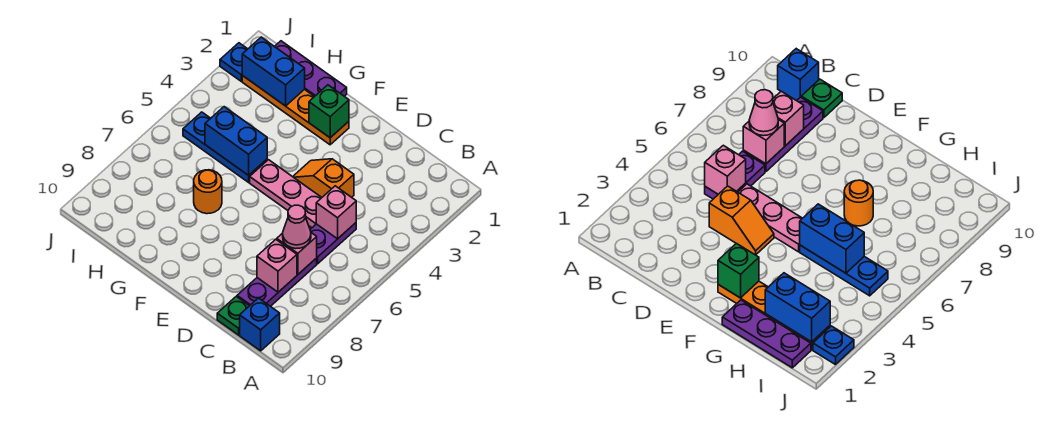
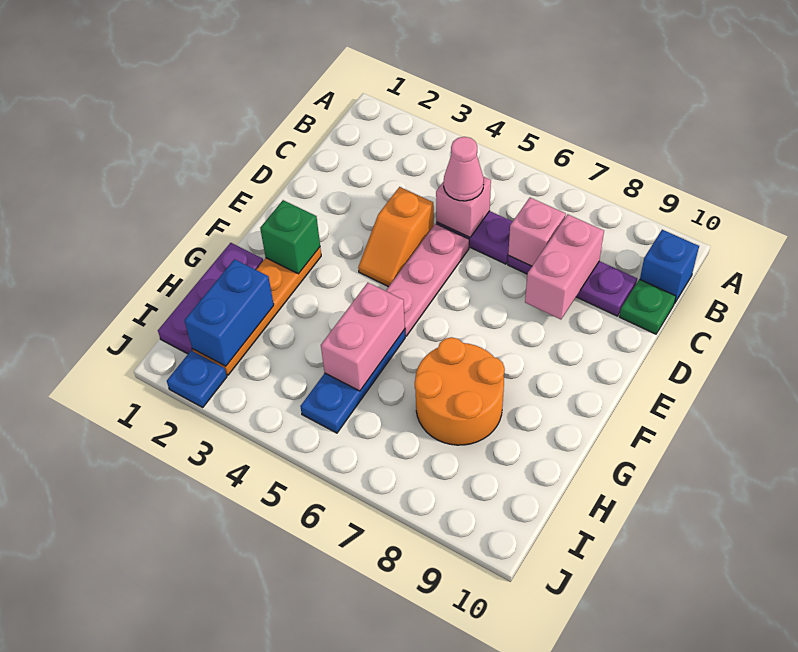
pink 1x1 cone [283,205,311,249] -> pink 1x1 cone moved to [444,137,484,201]
pink 1x1 brick [257,239,297,292] -> pink 1x2 brick [525,214,604,319]
blue 1x2 brick [205,107,267,175] -> pink 1x2 brick [321,283,405,391]
orange 1x1 round brick [194,170,222,214] -> orange 2x2 round brick [415,337,505,445]

